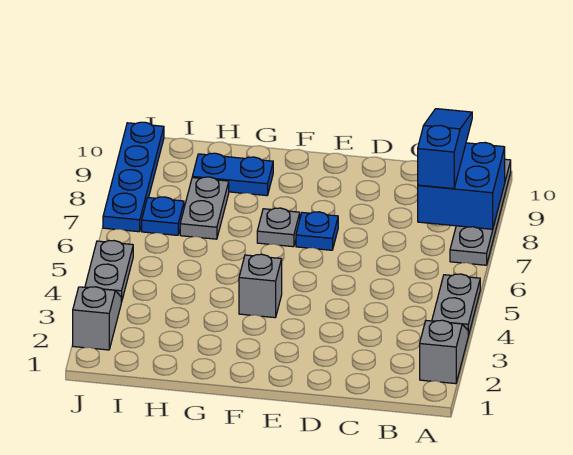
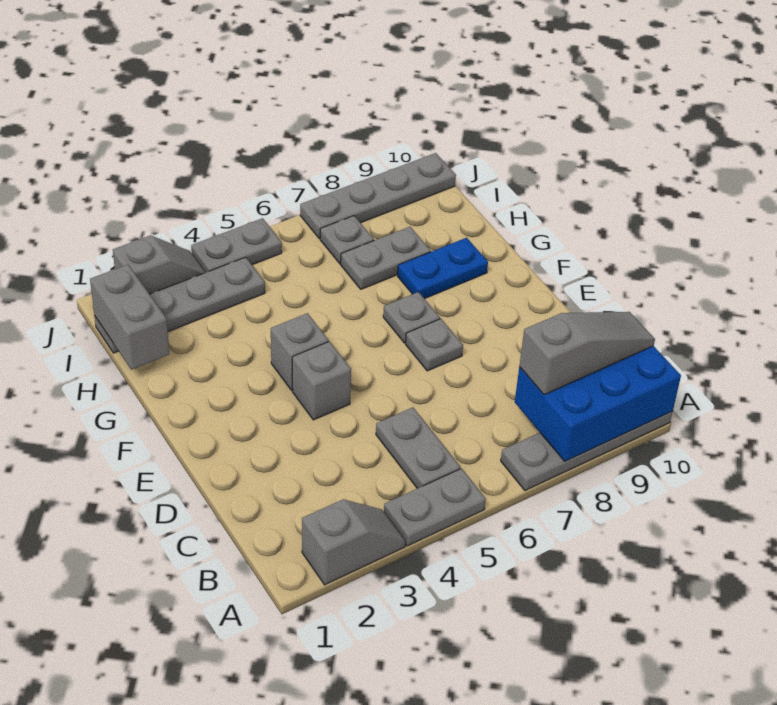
blue 2x2 brick [418,143,505,229] -> blue 2x3 brick [515,346,681,461]
none -> grey 1x2 plate [376,407,460,489]
blue 1x3 slope [418,109,472,189] -> grey 1x3 slope [519,312,655,395]
none -> grey 1x1 brick [292,342,351,420]
blue 1x1 plate [296,212,338,250] -> grey 1x1 plate [406,319,463,371]
blue 1x2 plate [192,153,273,196] -> blue 1x2 plate turned to [398,238,488,299]
none -> grey 1x2 brick [90,265,169,370]
none -> grey 1x4 plate [95,257,265,353]
blue 1x1 plate [142,197,184,235] -> grey 1x1 plate [320,216,374,264]
blue 1x4 plate [103,122,164,232] -> grey 1x4 plate [300,153,456,239]

